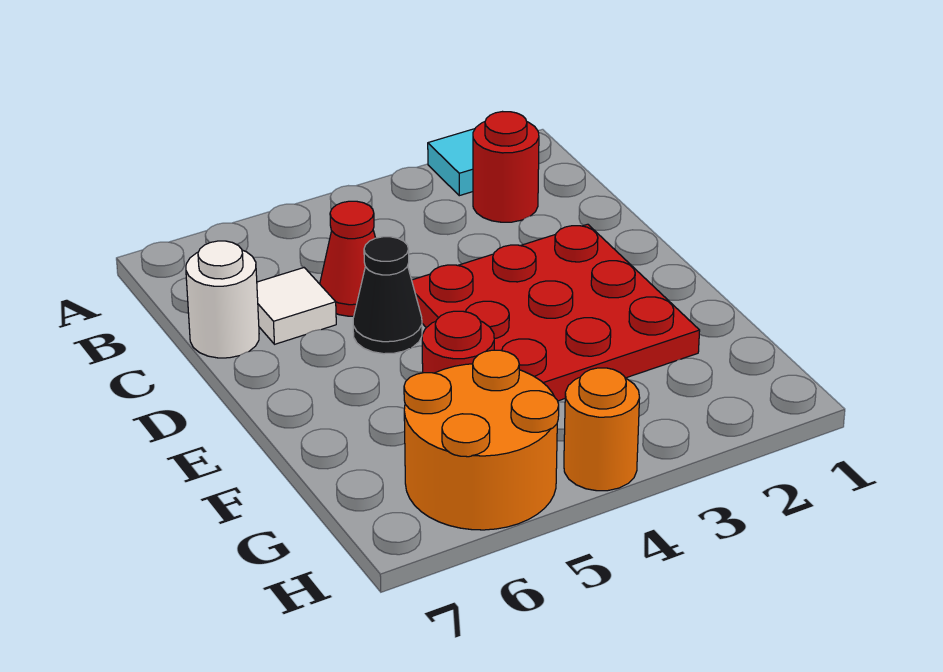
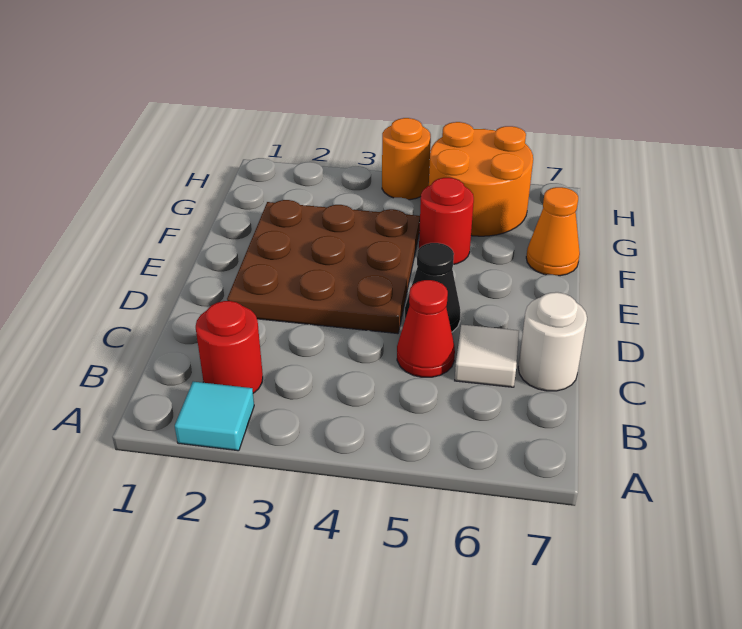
red 3x3 plate [412,224,700,401] -> brown 3x3 plate [227,200,420,334]
none -> orange 1x1 cone [526,187,580,276]

